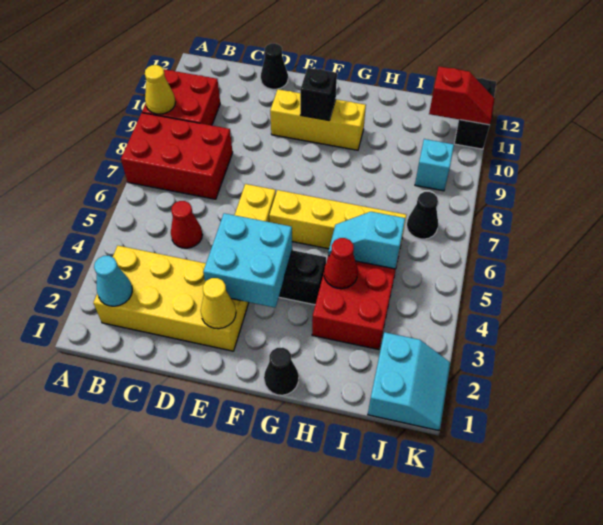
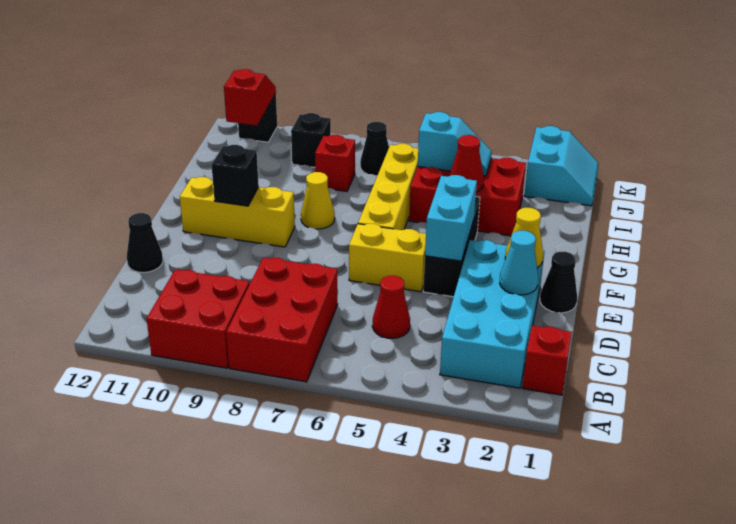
yellow 1x1 cone [145,65,175,114] -> yellow 1x1 cone moved to [301,172,335,229]
none -> red 1x1 brick [522,326,572,395]
yellow 2x4 brick [93,246,249,351] -> cyan 2x4 brick [440,240,545,388]
cyan 1x1 cone [94,256,132,306] -> cyan 1x1 cone moved to [500,231,538,295]
cyan 2x2 brick [203,213,292,308] -> cyan 1x2 brick [425,175,477,261]
yellow 1x3 brick [270,89,366,150] -> yellow 1x3 brick turned to [180,177,295,247]
black 1x1 cone [264,348,299,395] -> black 1x1 cone moved to [540,251,577,313]
cyan 1x2 slope [328,212,405,269] -> cyan 1x2 slope turned to [418,112,492,176]
none -> red 1x1 brick [315,135,355,192]
cyan 2x2 slope [368,332,450,431] -> cyan 2x2 slope turned to [524,126,599,206]
cyan 1x1 brick [415,139,454,191] -> black 1x1 brick [291,113,331,167]
black 1x2 brick [454,78,496,149] -> black 1x1 brick [238,94,277,142]

